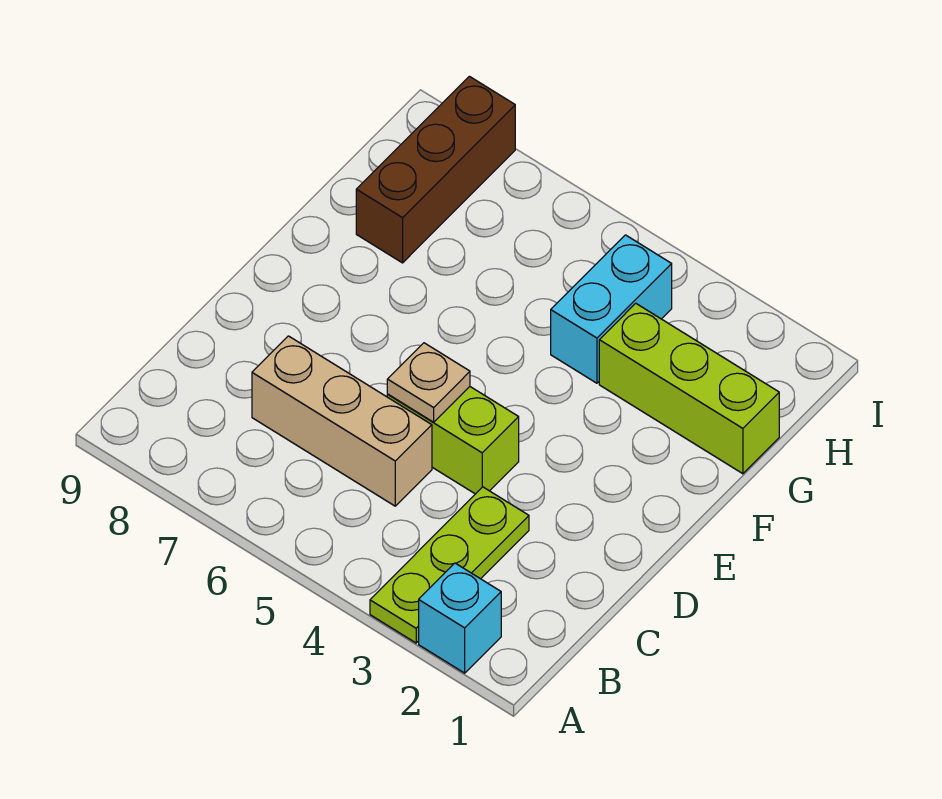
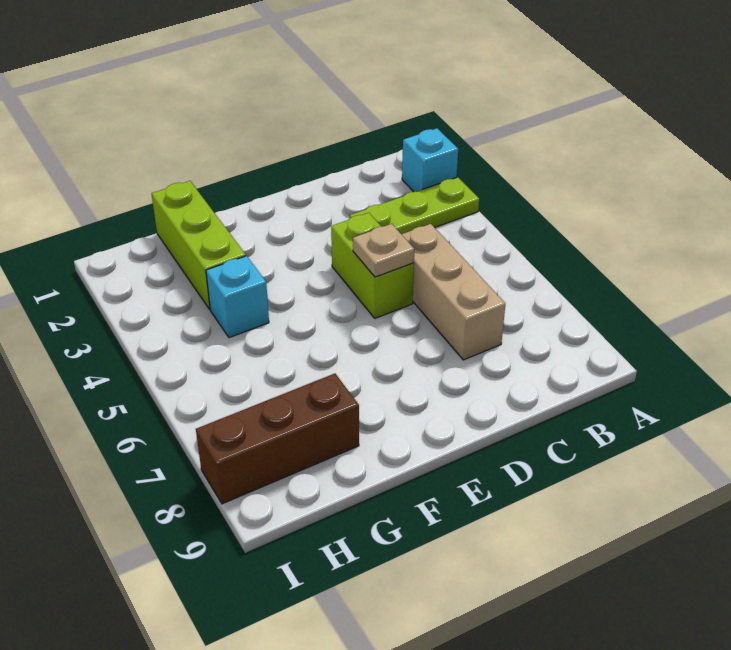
cyan 1x2 brick [551,235,672,383] -> cyan 1x1 brick [206,256,269,338]

